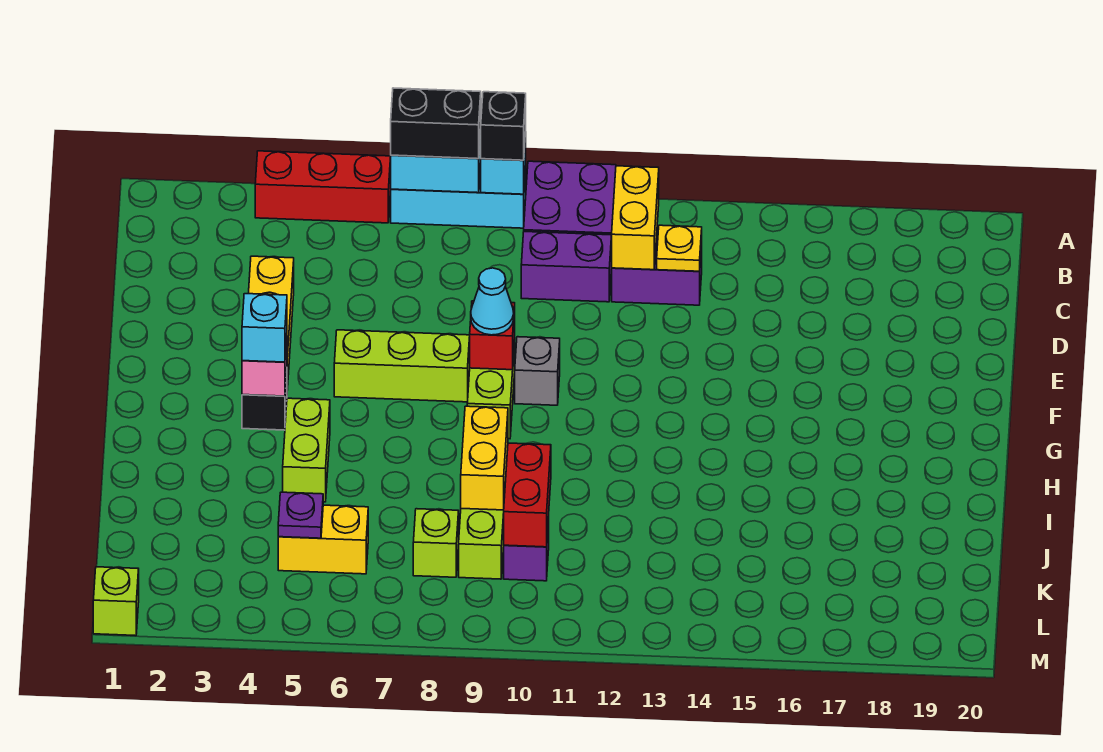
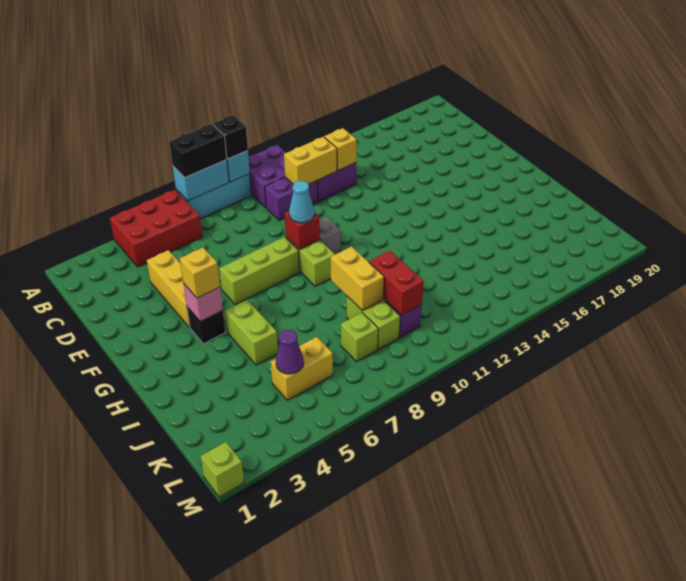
red 1x3 brick [255,151,391,223] -> red 2x3 brick [110,190,202,267]
yellow 1x2 brick [612,166,659,270] -> yellow 1x2 brick turned to [284,137,337,184]
yellow 1x1 plate [657,225,702,271] -> yellow 1x1 brick [324,128,357,170]
cyan 1x1 brick [242,294,287,362] -> yellow 1x1 brick [180,248,220,298]
purple 1x1 plate [278,492,323,538] -> purple 1x1 cone [276,330,304,374]

